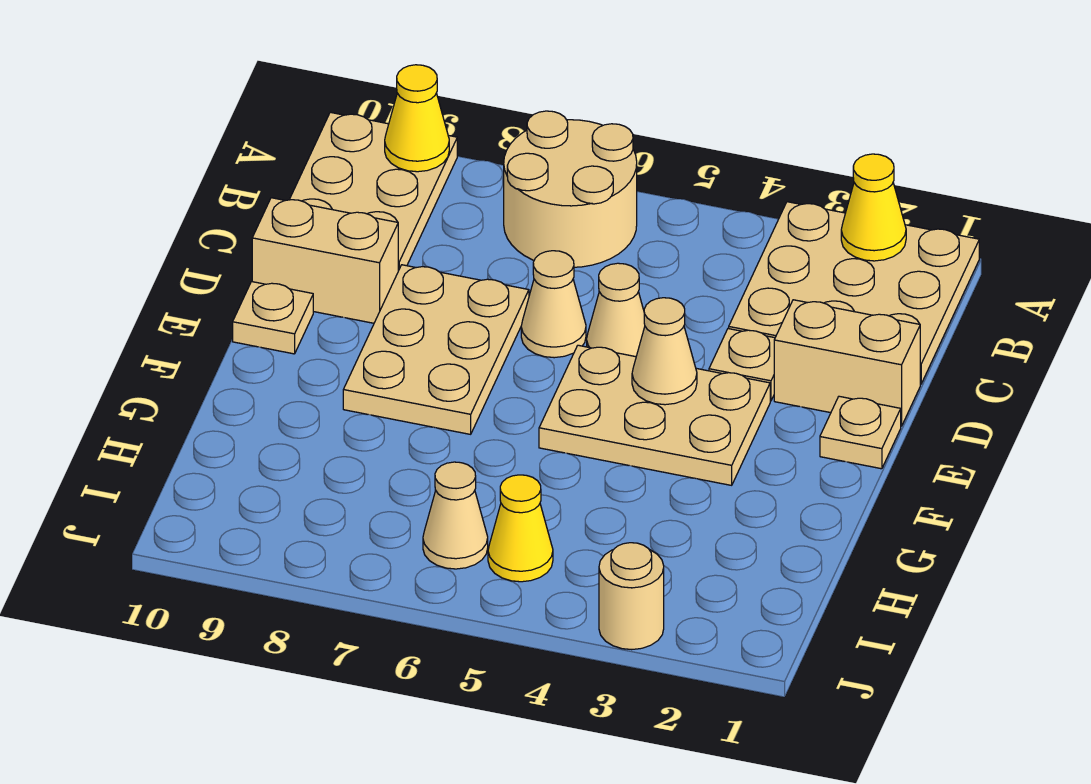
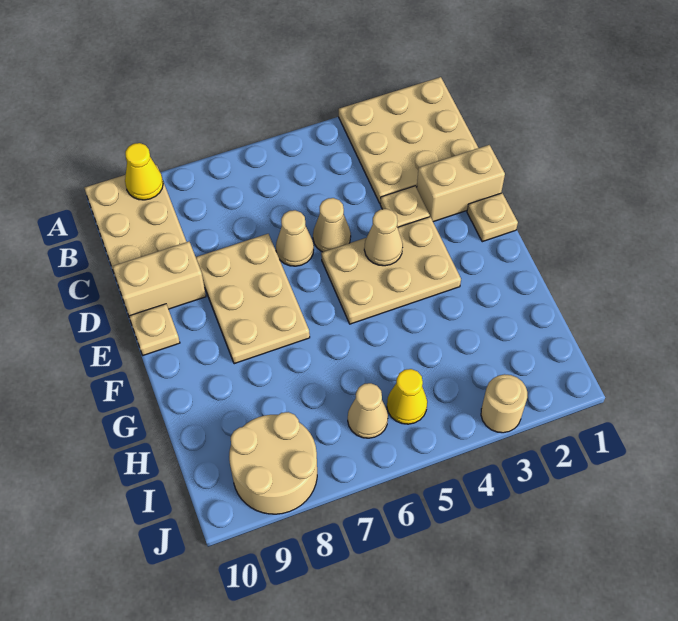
yellow 1x1 cone [841,154,906,261] -> none
tan 2x2 round brick [504,111,637,267] -> tan 2x2 round brick moved to [229,412,317,514]

